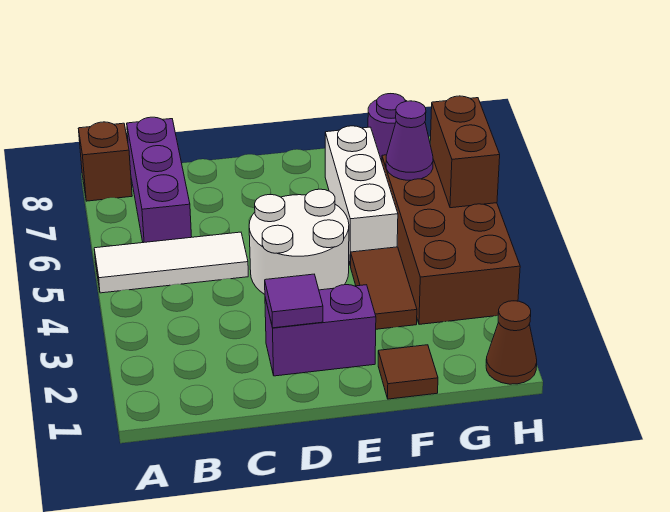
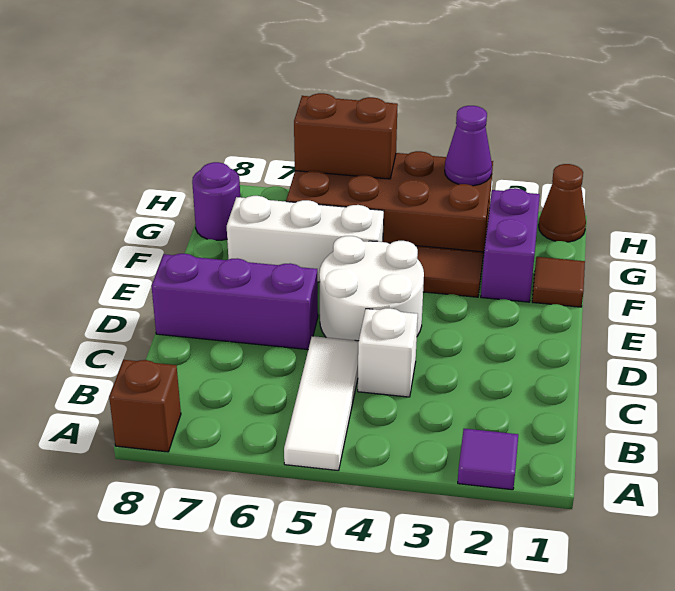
purple 1x3 brick [127,117,192,243] -> purple 1x3 brick moved to [152,254,318,349]
none -> white 1x1 brick [358,308,418,397]
purple 1x2 brick [265,285,376,376] -> purple 1x2 brick moved to [481,188,540,302]
purple 1x1 tile [265,274,323,328] -> purple 1x1 tile moved to [458,429,518,490]
purple 1x1 cone [386,101,433,180] -> purple 1x1 cone moved to [445,106,492,186]

